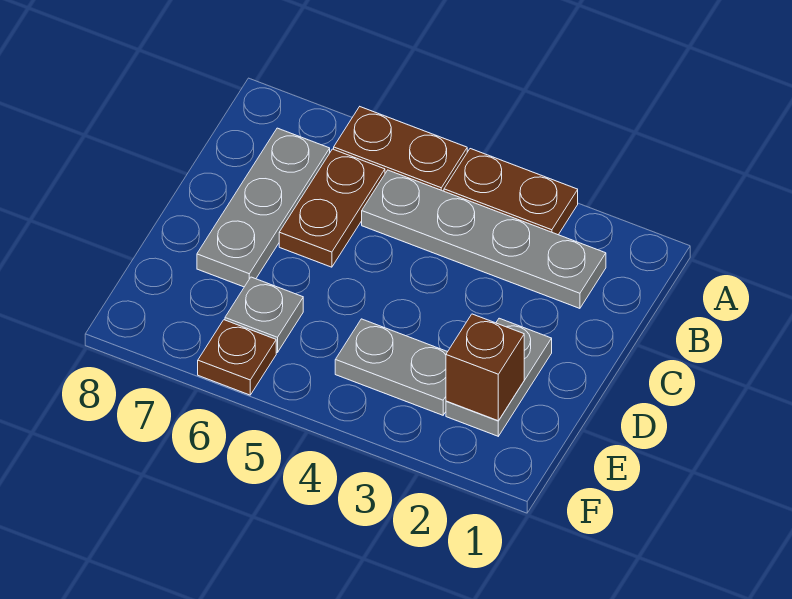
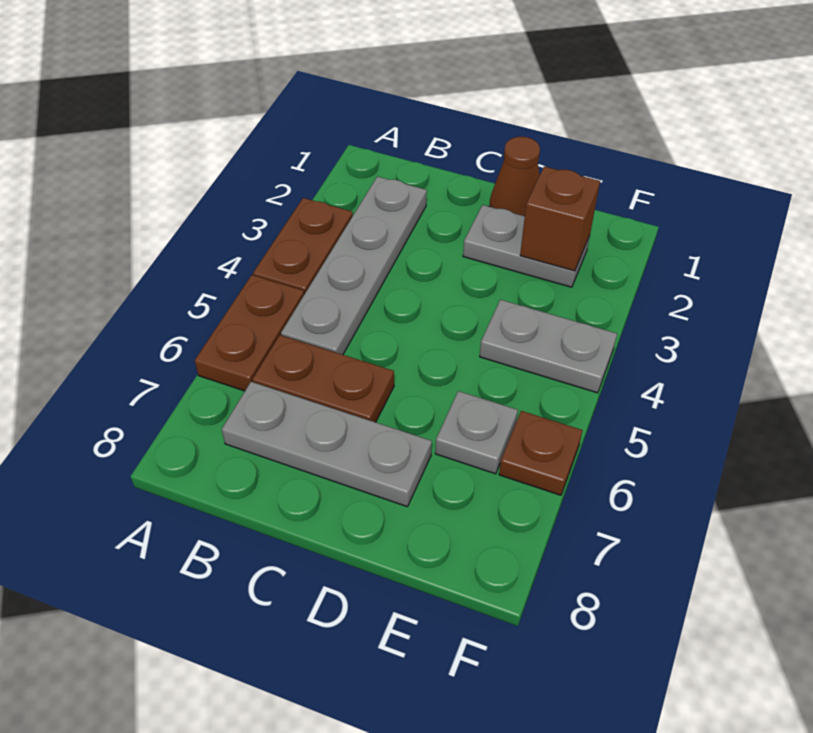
none -> brown 1x1 cone [489,137,540,216]
grey 1x2 plate [335,319,447,415] -> grey 1x2 plate turned to [480,300,617,393]

